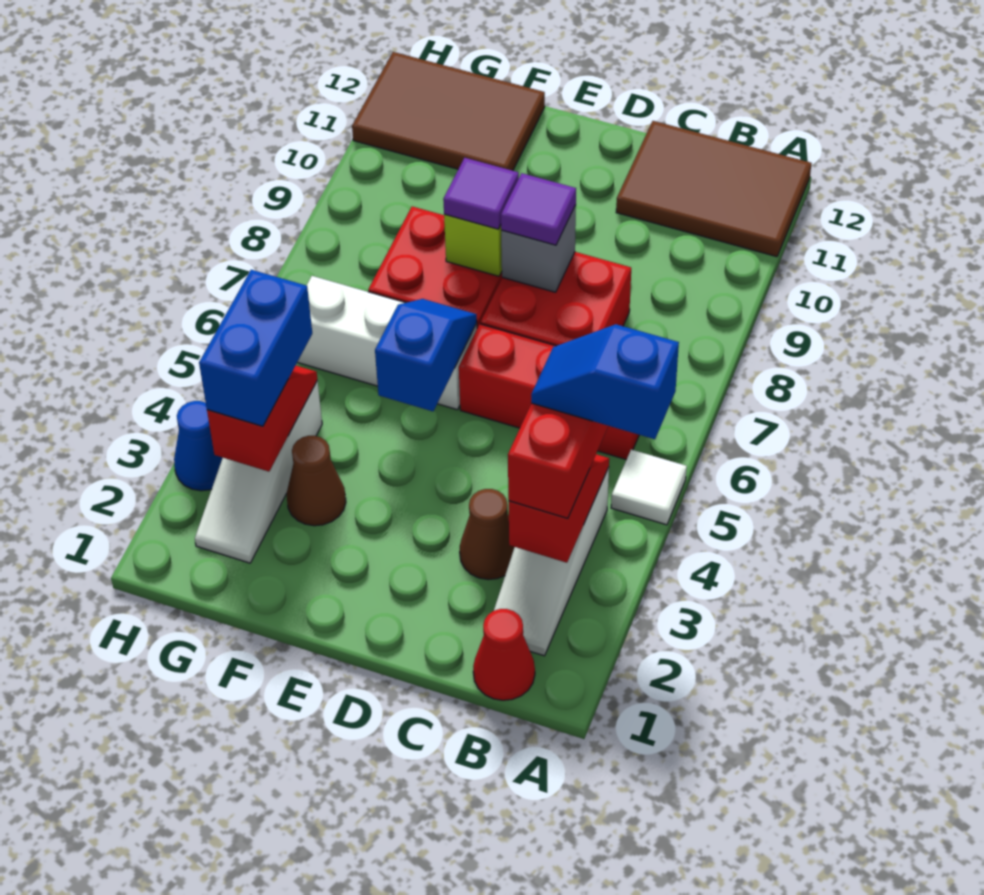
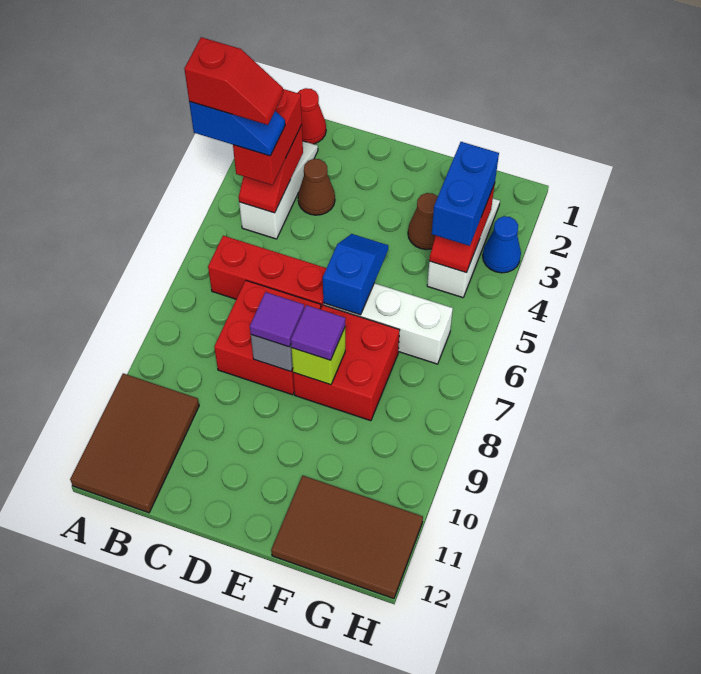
none -> red 1x2 slope [184,37,283,125]
white 1x1 tile [611,450,687,525] -> none
brown 2x3 tile [616,121,812,257] -> brown 2x3 tile turned to [70,373,199,513]
blue 1x2 slope [375,299,477,411] -> blue 1x2 slope turned to [323,234,388,315]

